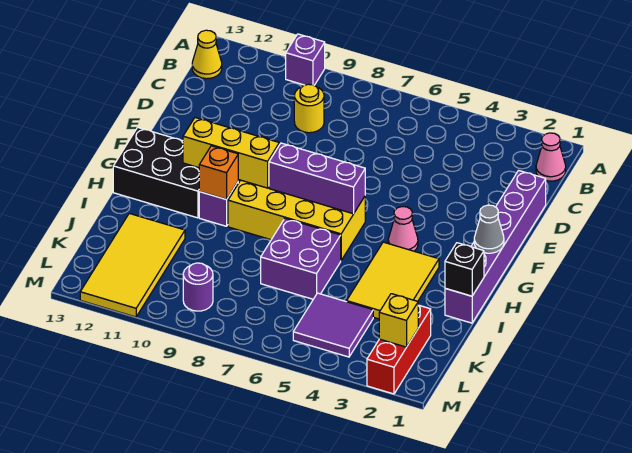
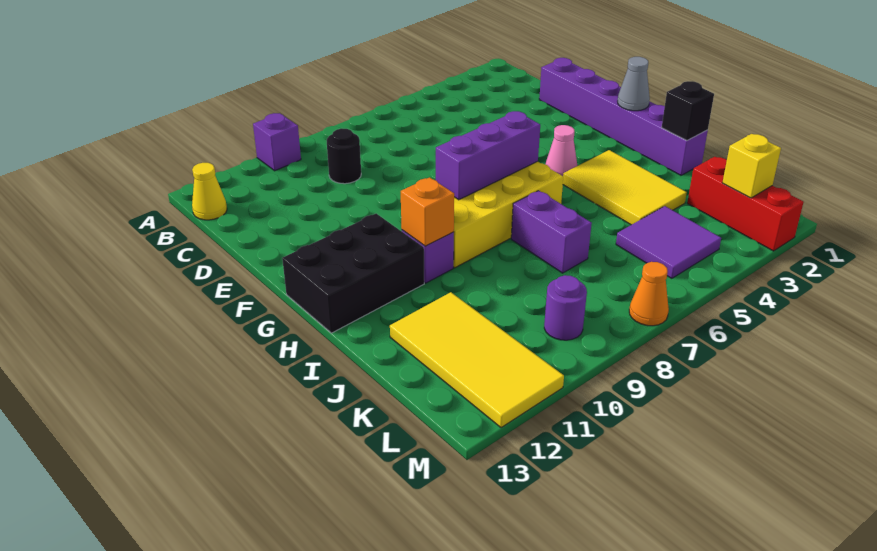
pink 1x1 cone [536,133,566,181] -> none
yellow 1x1 round brick [294,84,324,133] -> black 1x1 round brick [327,128,361,184]
yellow 1x3 brick [183,118,279,188] -> none
purple 2x2 brick [261,218,341,299] -> purple 1x2 brick [511,191,592,273]
none -> orange 1x1 cone [629,262,669,326]

